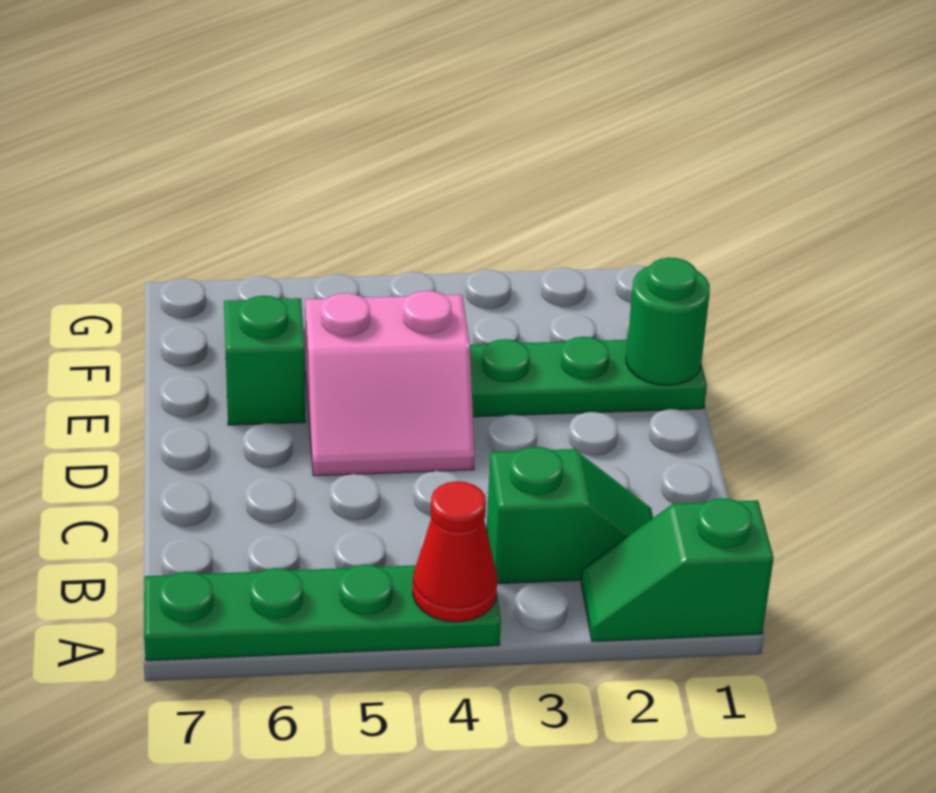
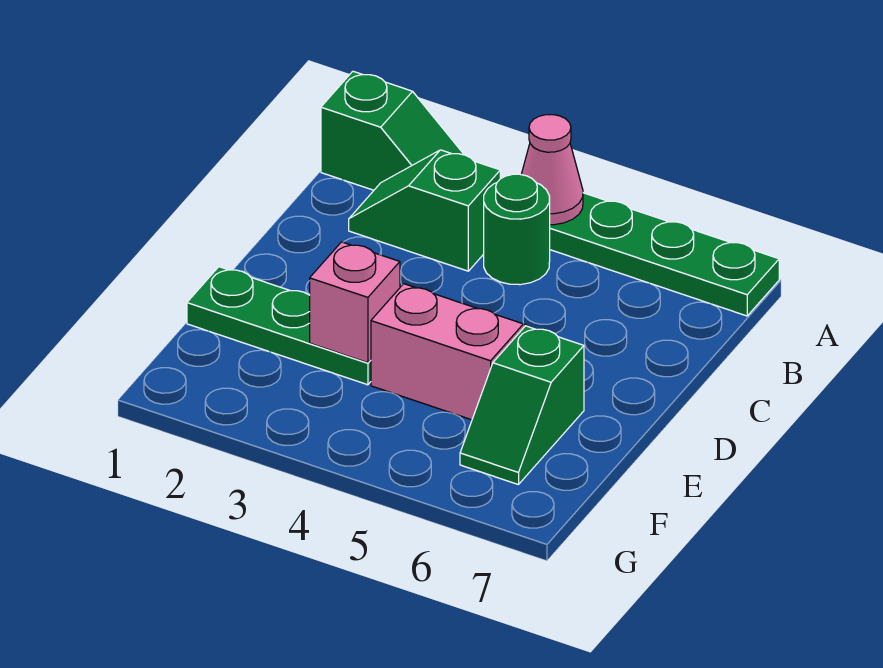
red 1x1 cone [413,481,497,622] -> pink 1x1 cone [521,115,583,225]
green 1x1 round brick [626,258,710,385] -> green 1x1 round brick moved to [484,174,550,285]
none -> pink 1x1 brick [310,242,400,363]

